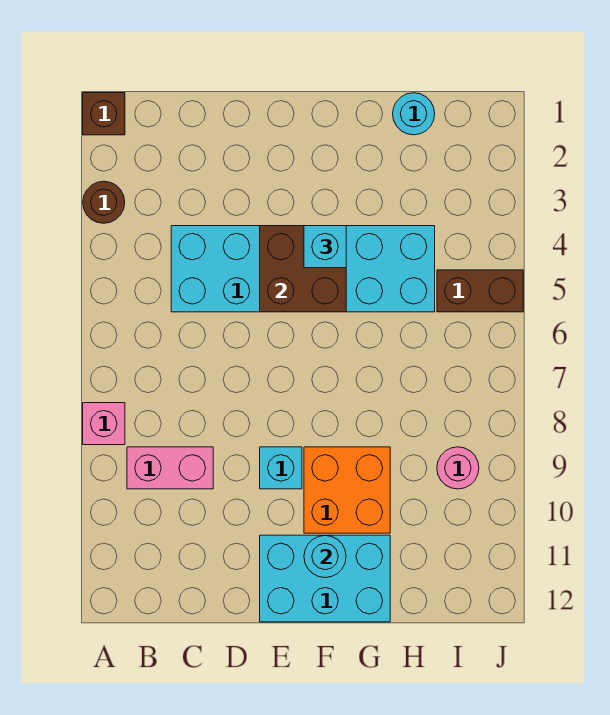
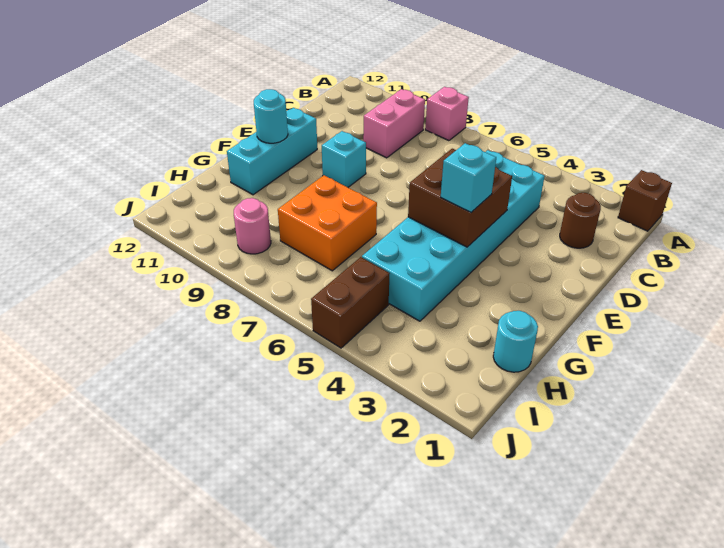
brown 1x1 round brick [83,181,125,223] -> brown 1x1 round brick moved to [560,193,601,248]
cyan 2x3 brick [260,535,390,622] -> cyan 1x3 brick [227,108,317,195]
orange 2x2 brick [304,447,390,533] -> orange 2x2 brick moved to [278,175,377,271]

